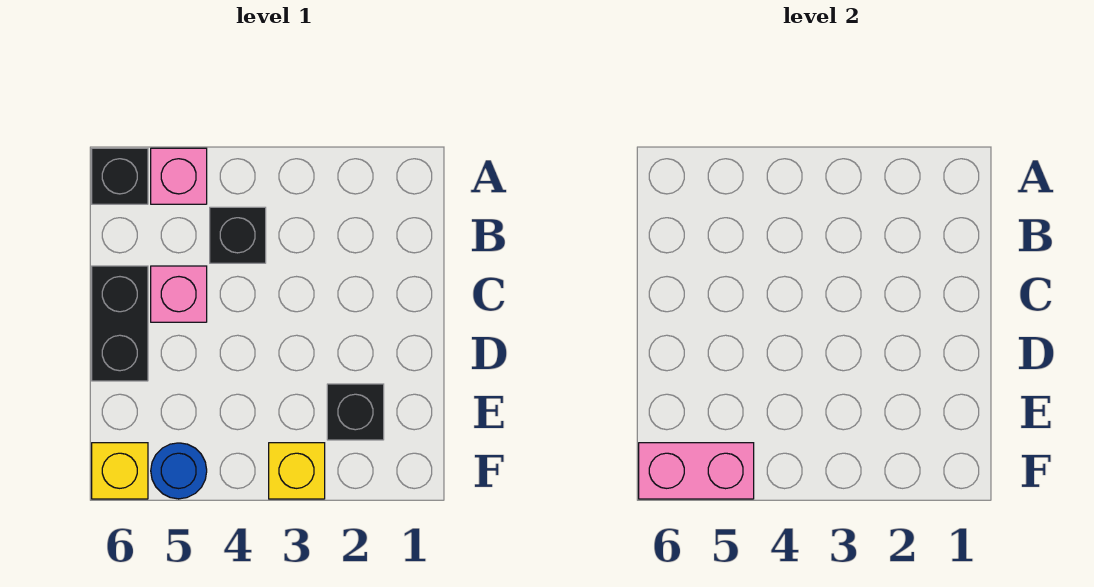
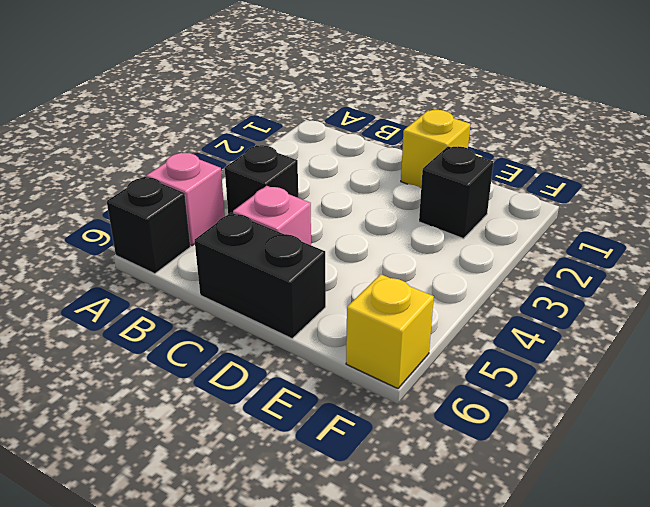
yellow 1x1 brick [269,443,325,499] -> yellow 1x1 brick moved to [401,110,470,188]
blue 1x1 round brick [151,443,207,499] -> none
pink 1x2 brick [639,443,754,499] -> none

